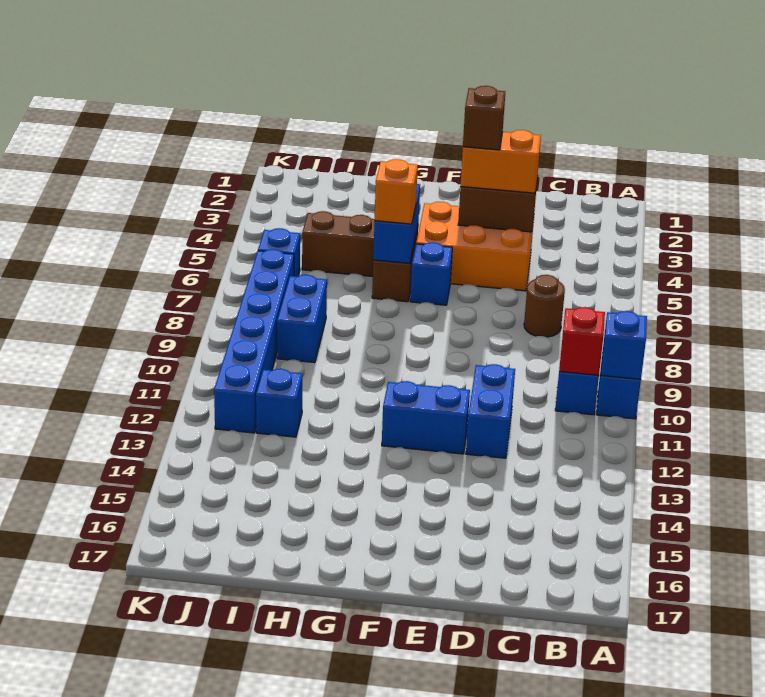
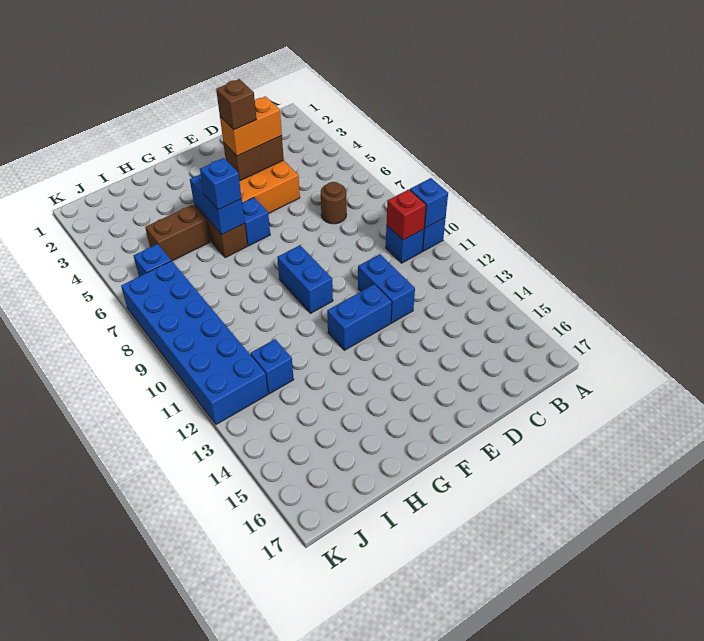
orange 1x1 brick [375,159,418,224] -> blue 1x1 brick [200,158,242,210]
blue 1x2 brick [277,275,327,363] -> blue 1x2 brick moved to [277,245,333,313]
blue 1x6 brick [214,249,294,433] -> blue 2x6 brick [121,261,268,424]

